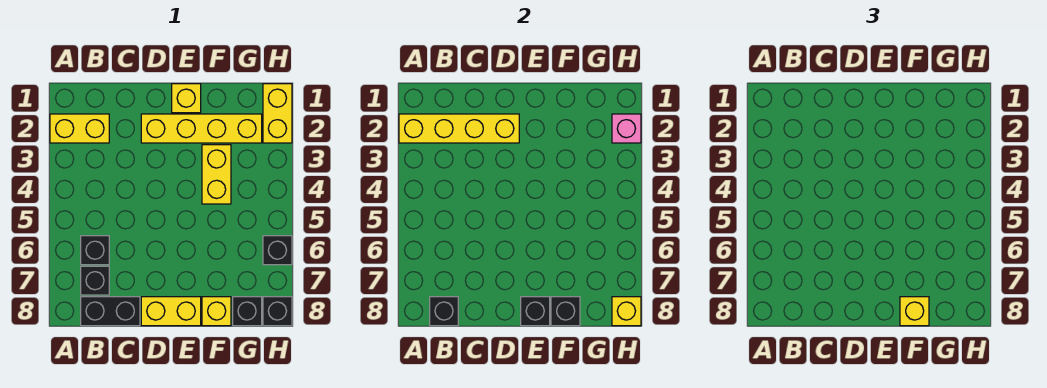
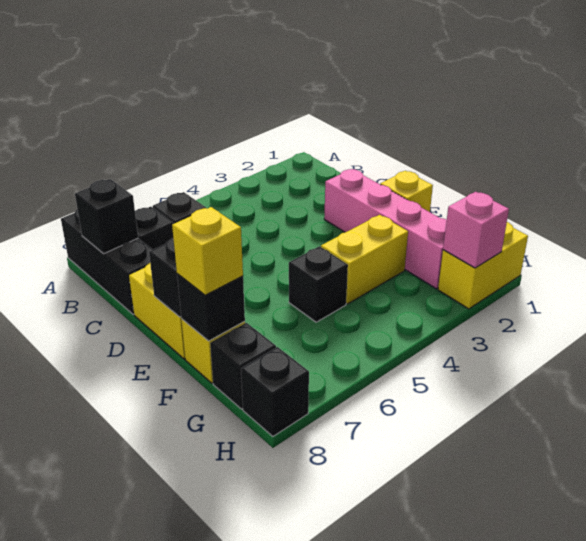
yellow 1x2 brick [50,114,109,143] -> none
yellow 1x4 brick [399,114,519,143] -> none
black 1x2 brick [81,297,140,326] -> black 1x3 brick [61,209,153,315]
yellow 1x4 brick [141,114,262,143] -> pink 1x4 brick [324,169,447,289]
black 1x1 brick [263,236,292,265] -> black 1x1 brick moved to [289,246,348,322]
yellow 1x1 brick [612,297,641,326] -> none

